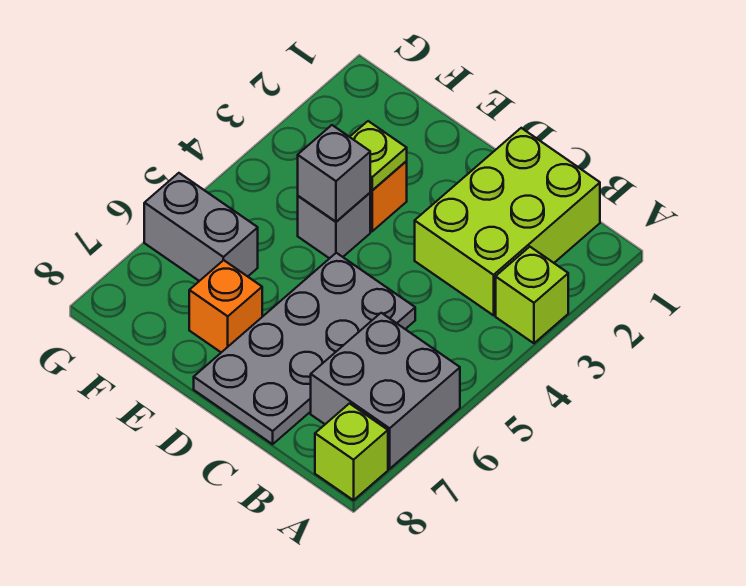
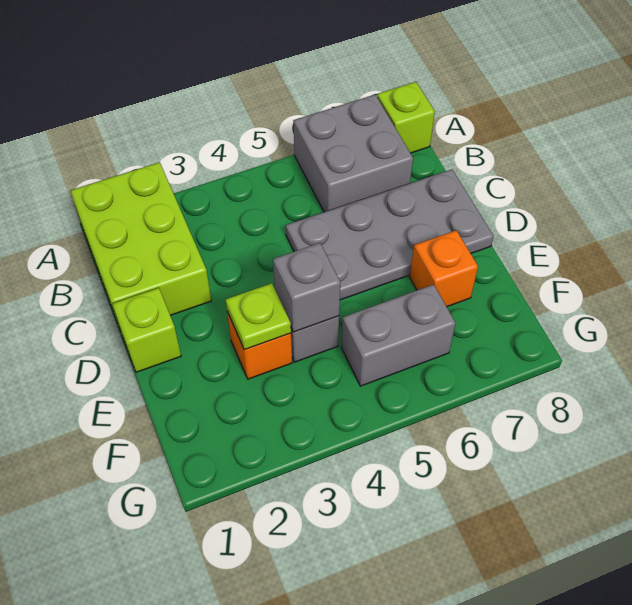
lime 1x1 brick [496,247,568,343] -> lime 1x1 brick moved to [112,288,181,372]
lime 2x3 brick [415,128,600,315] -> lime 2x3 brick turned to [70,162,211,328]
grey 1x2 brick [144,173,258,281] -> grey 1x2 brick turned to [341,285,456,386]

